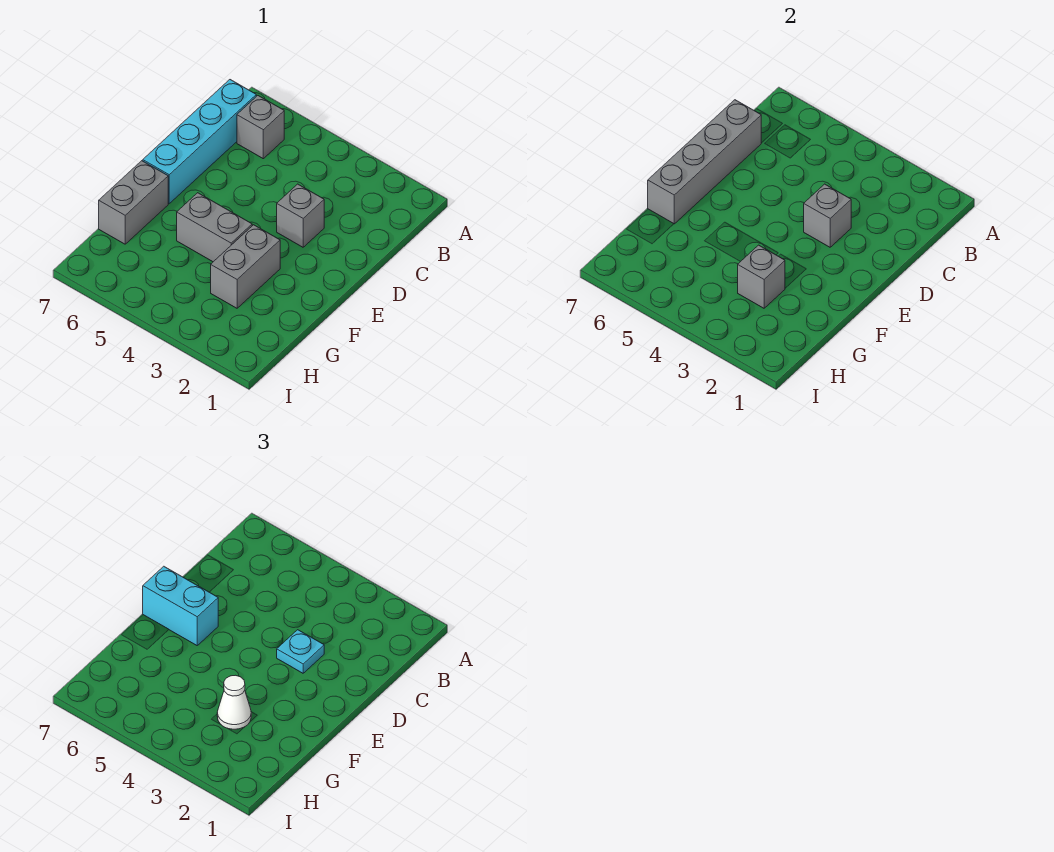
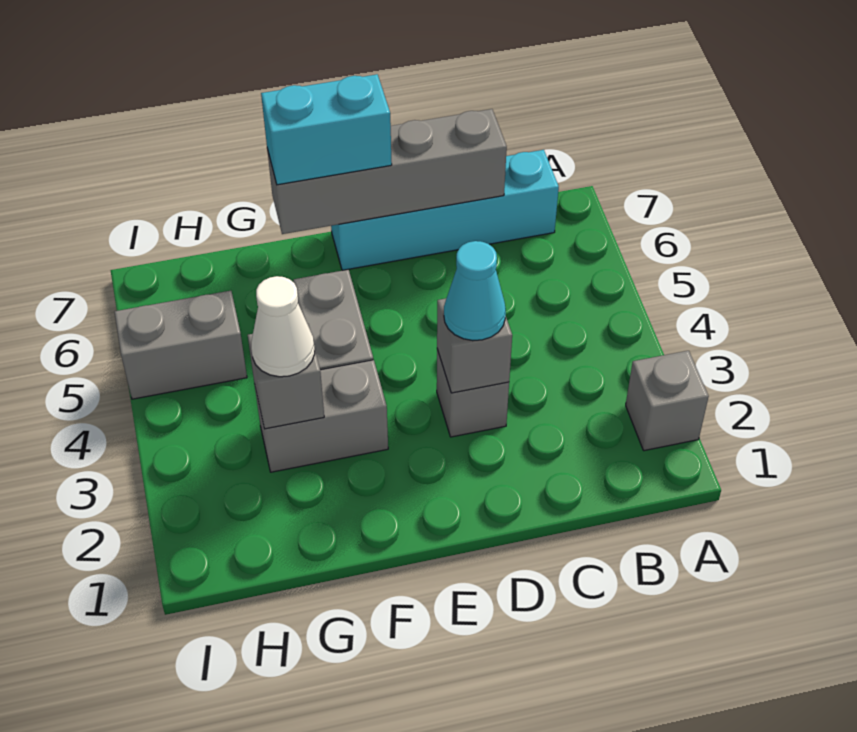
grey 1x1 brick [237,96,284,159] -> grey 1x1 brick moved to [626,351,709,451]
cyan 1x1 plate [277,630,324,673] -> cyan 1x1 cone [444,241,506,341]
cyan 1x2 brick [143,566,218,645] -> cyan 1x2 brick turned to [261,74,392,185]
grey 1x2 brick [99,161,168,244] -> grey 1x2 brick moved to [115,291,247,399]

